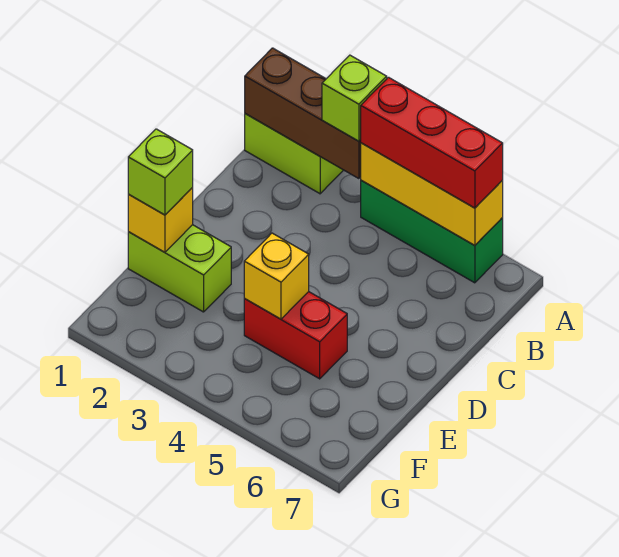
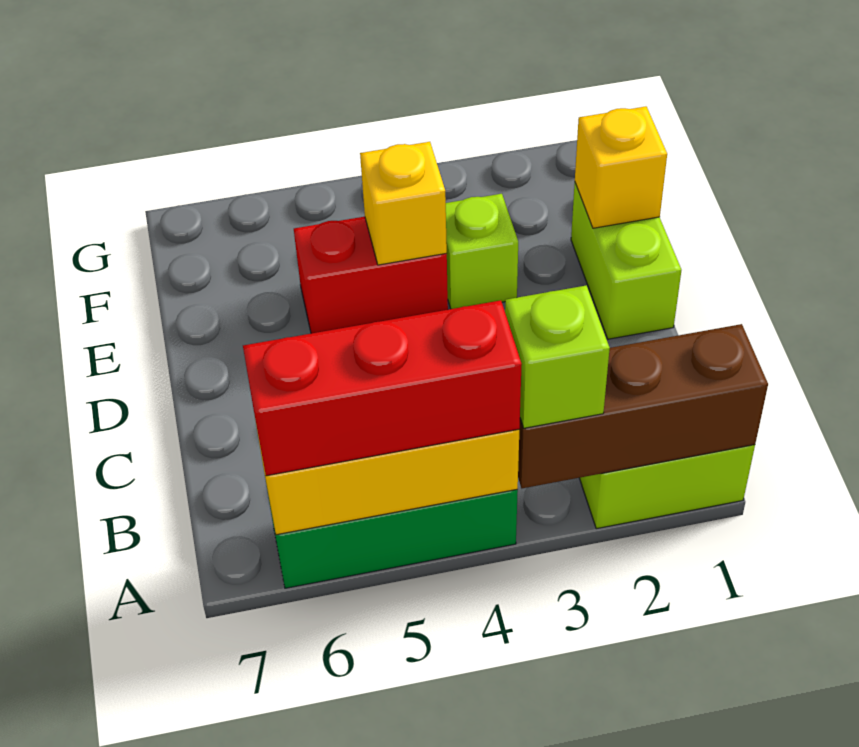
lime 1x2 brick [128,225,231,312] -> lime 1x2 brick turned to [571,183,681,339]
lime 1x1 brick [128,129,193,215] -> lime 1x1 brick moved to [446,194,518,309]

